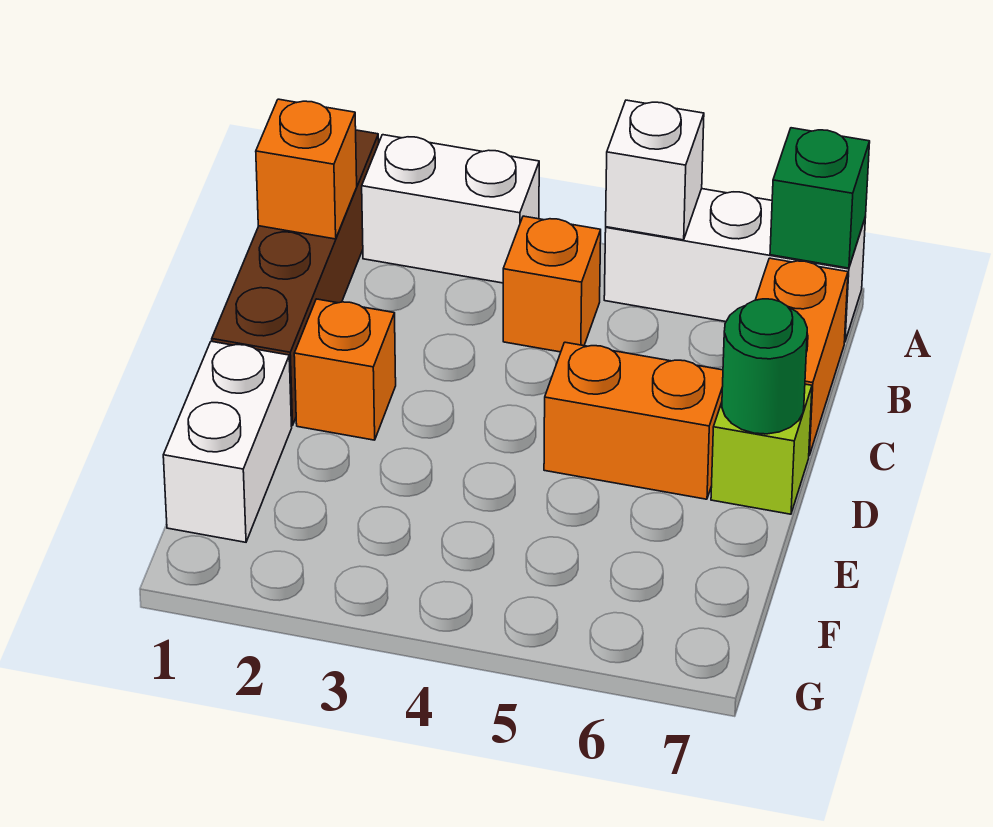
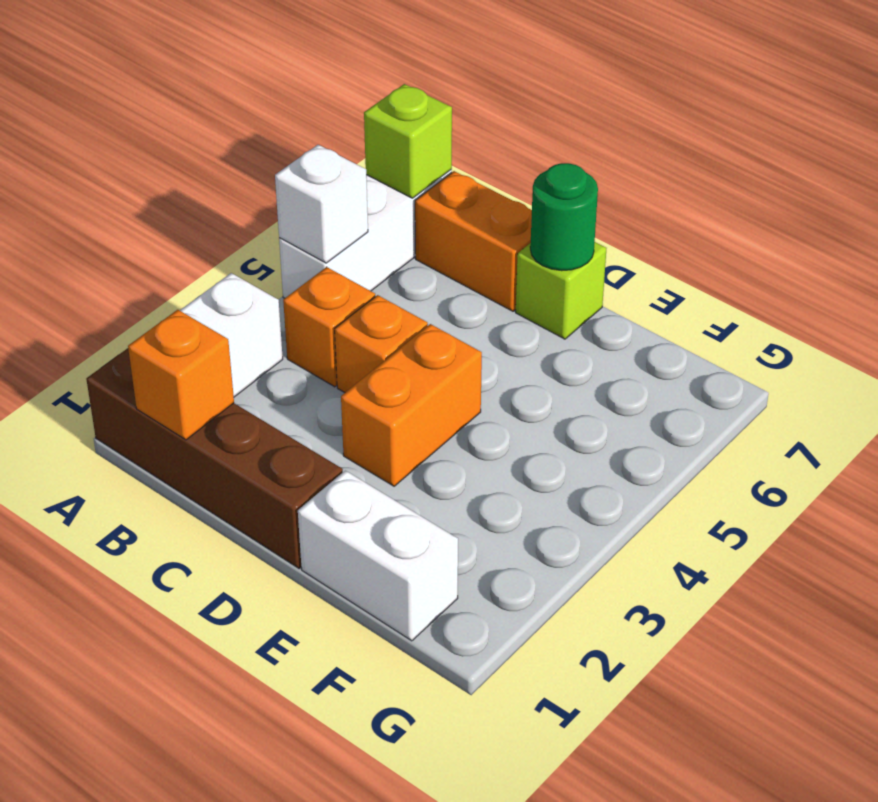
green 1x1 brick [770,128,870,268] -> lime 1x1 brick [364,84,452,198]
orange 1x1 brick [294,299,396,440] -> orange 1x1 brick moved to [335,295,428,393]
orange 1x2 brick [544,342,723,499] -> orange 1x2 brick moved to [341,324,482,486]

